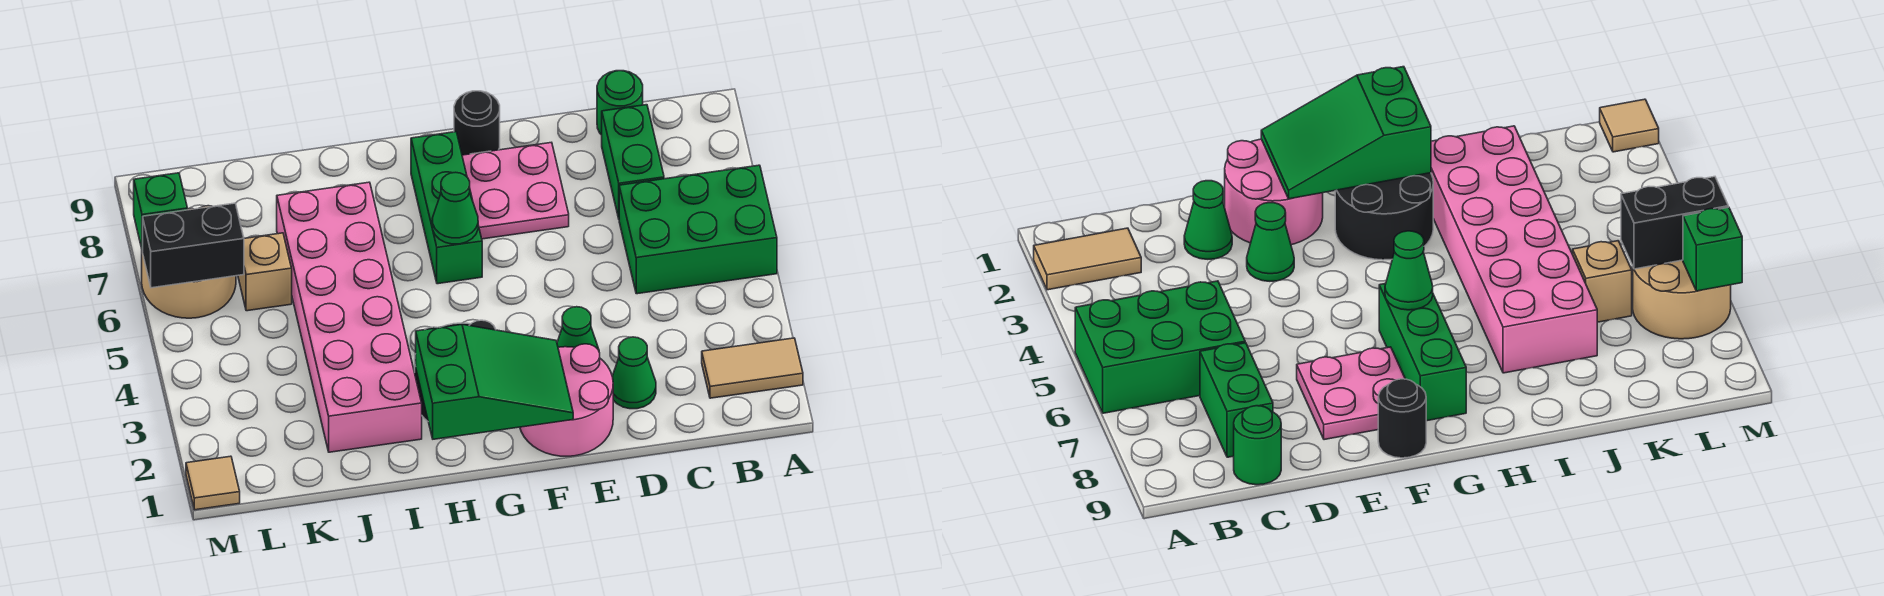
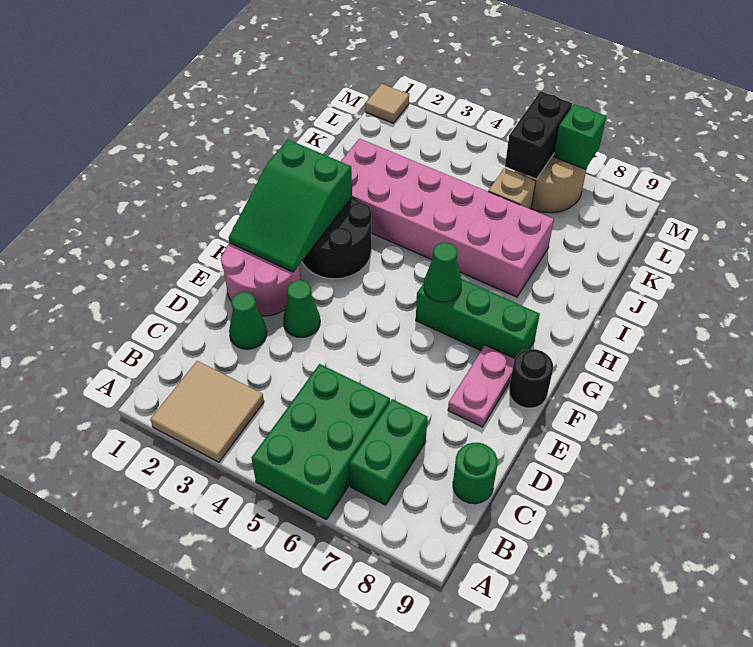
tan 1x2 tile [702,338,803,398] -> tan 2x2 tile [150,361,264,462]
green 1x2 brick [602,105,664,218] -> green 1x2 brick turned to [350,399,427,505]
pink 2x2 plate [462,142,569,239] -> pink 1x2 plate [448,345,515,427]

